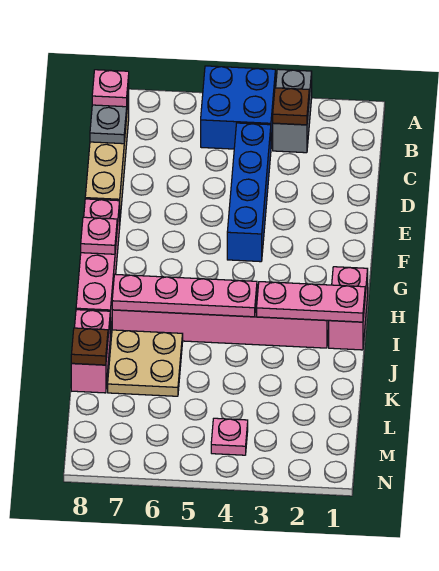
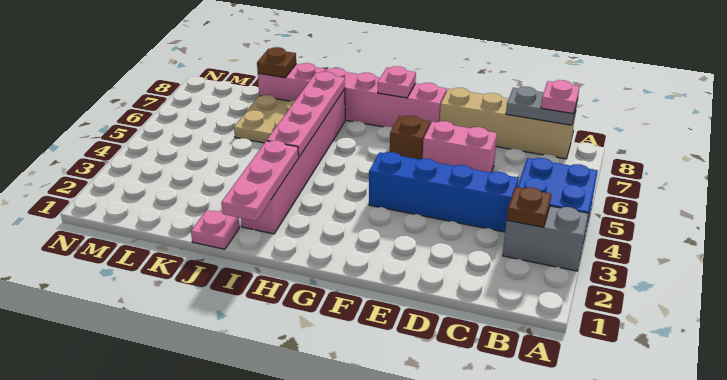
none -> brown 1x1 brick [390,115,430,159]
pink 1x2 brick [329,267,368,350] -> pink 1x2 brick moved to [423,121,497,173]
pink 1x1 plate [211,418,248,455] -> pink 1x1 plate moved to [191,210,240,249]

